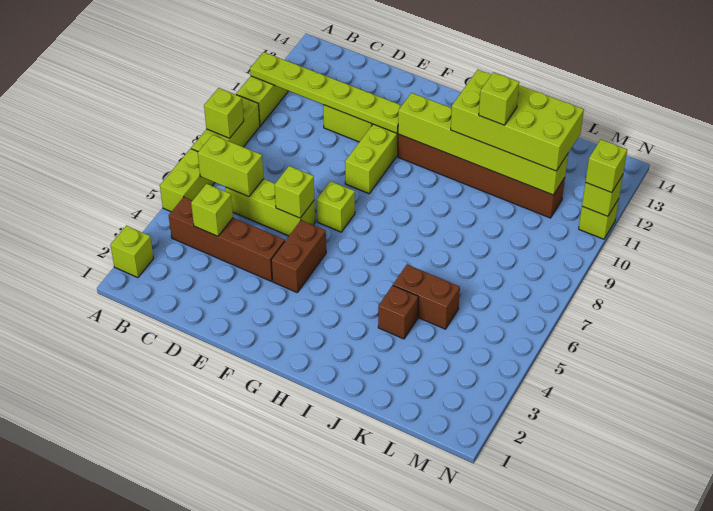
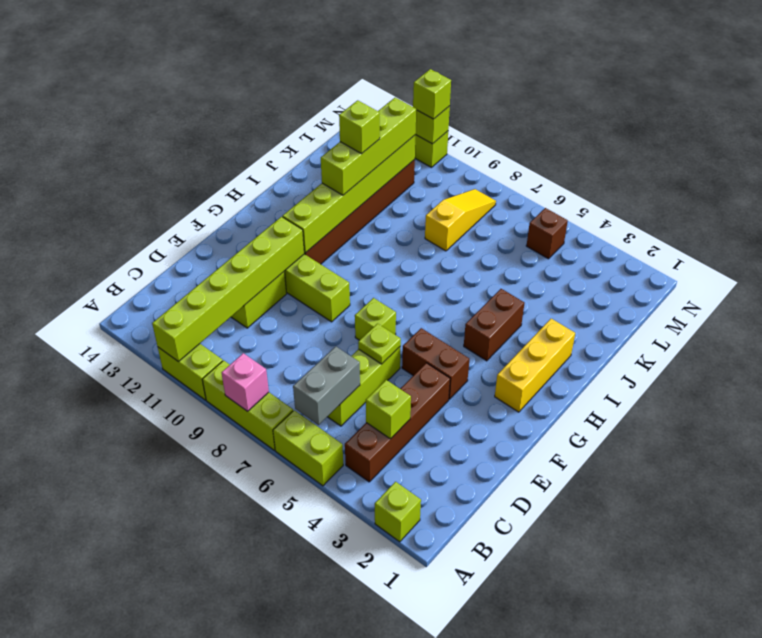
lime 1x1 brick [204,88,244,138] -> pink 1x1 brick [222,353,269,411]
lime 1x6 plate [250,52,402,133] -> lime 1x6 brick [152,217,304,361]
lime 1x2 brick [198,135,264,197] -> grey 1x2 brick [293,346,360,425]
lime 1x1 brick [275,166,314,218] -> lime 1x1 plate [358,324,401,364]
none -> yellow 1x3 brick [495,319,575,412]
lime 2x4 brick [451,70,584,171] -> lime 1x4 brick [321,98,416,195]
brown 1x1 brick [378,285,418,339] -> brown 1x1 brick moved to [526,208,568,259]
brown 1x2 brick [393,265,460,329] -> brown 1x2 brick moved to [464,289,524,361]
none -> yellow 1x3 slope [425,189,496,251]

